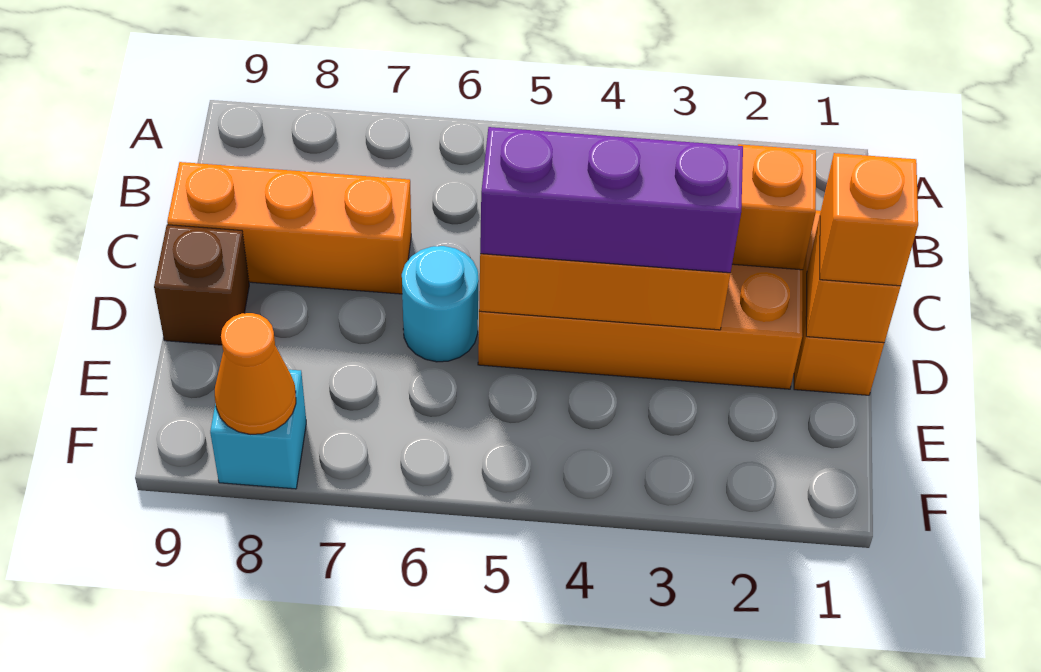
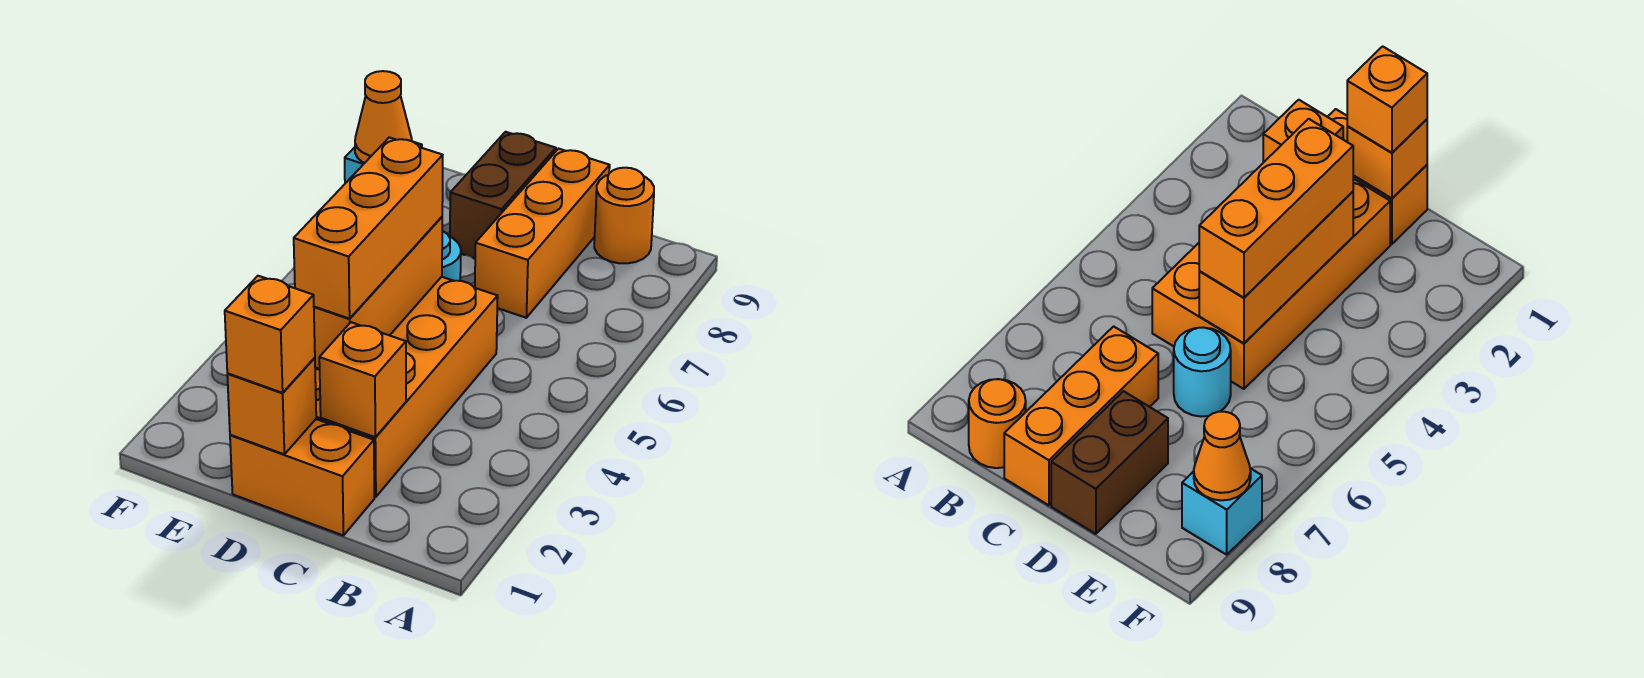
none -> orange 1x1 round brick [594,168,654,263]
purple 1x3 brick [480,127,743,273] -> orange 1x3 brick [294,137,443,319]
brown 1x1 brick [154,225,249,345] -> brown 1x2 brick [450,132,556,258]

